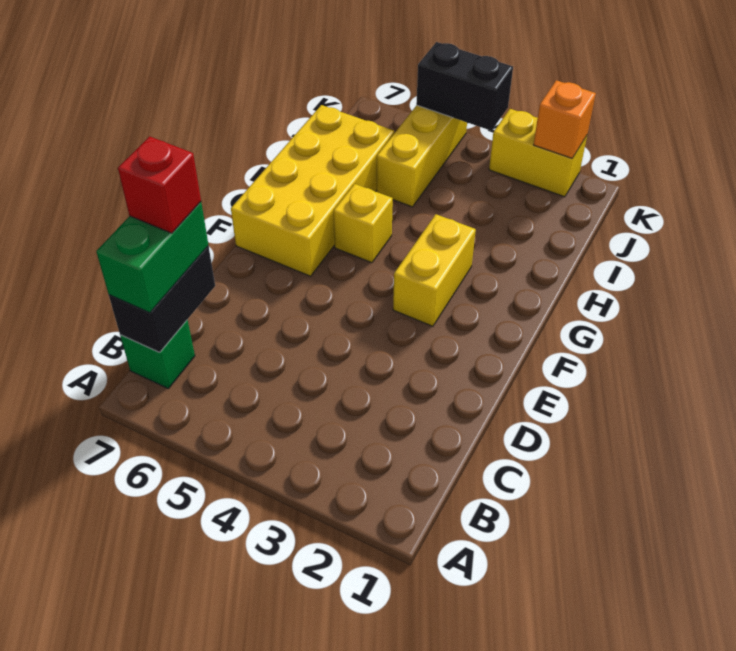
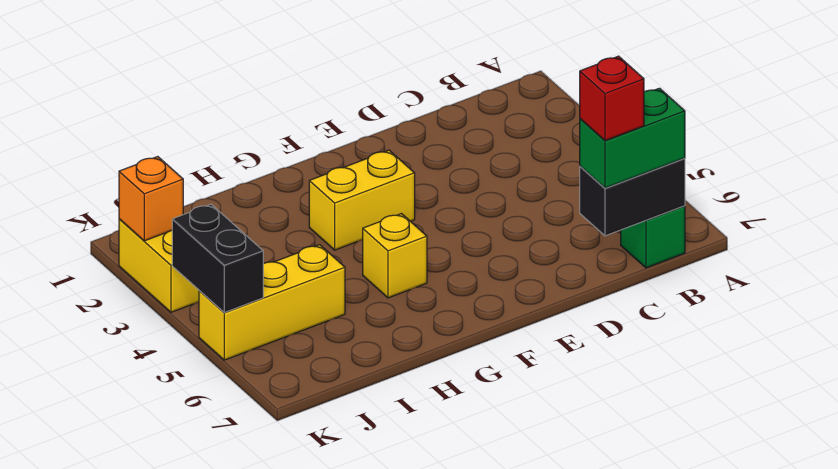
yellow 2x4 brick [231,105,394,276] -> none

